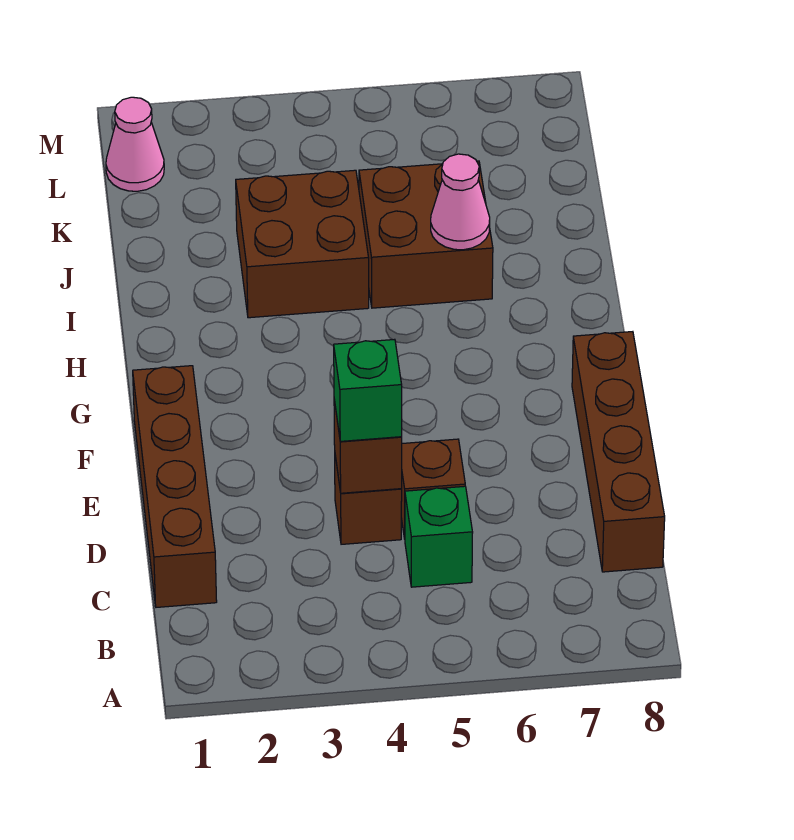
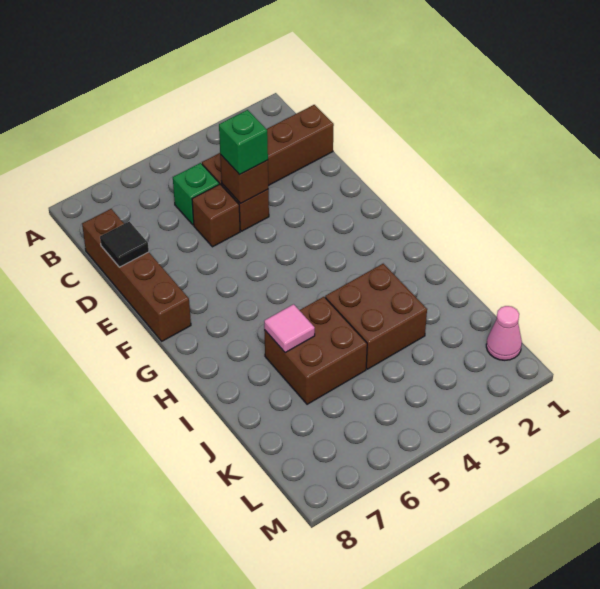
brown 1x4 brick [133,366,217,607] -> brown 1x4 brick turned to [202,105,334,186]
none -> black 1x1 tile [100,221,149,267]
pink 1x1 cone [431,154,490,250] -> pink 1x1 tile [264,304,315,353]

